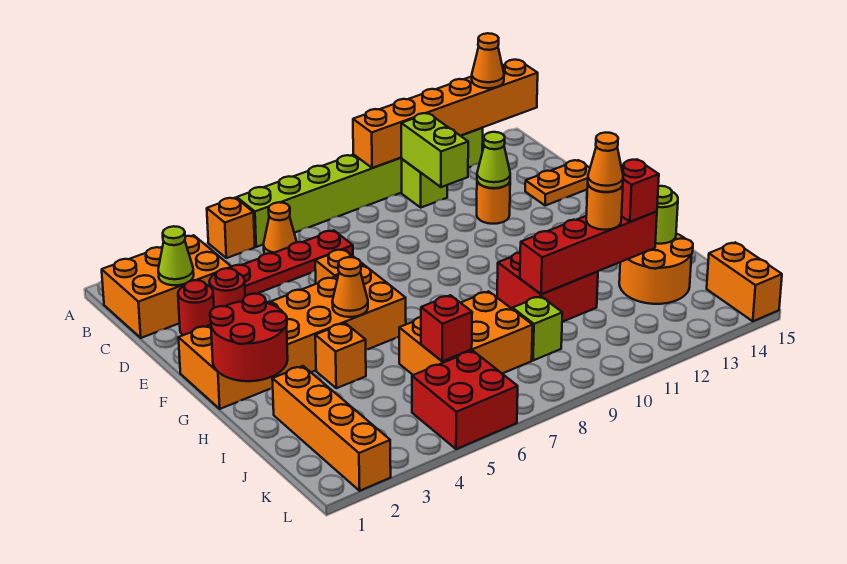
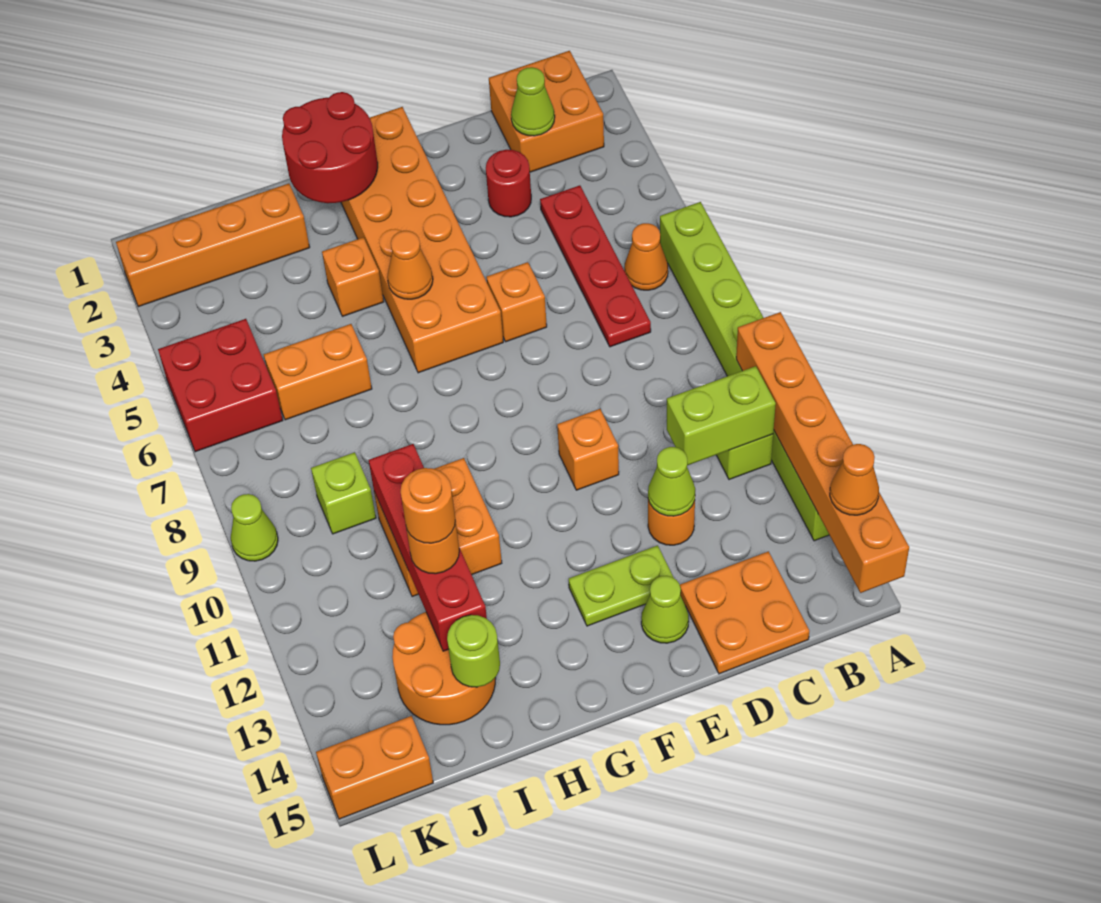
orange 1x1 brick [207,198,255,258] -> orange 1x1 brick moved to [557,409,619,490]
orange 2x3 brick [102,235,232,338] -> orange 2x2 brick [489,51,604,172]
red 1x1 round brick [178,280,214,335] -> none
orange 1x2 plate [525,160,590,206] -> orange 2x2 plate [680,551,809,674]
none -> lime 1x2 plate [569,545,674,626]
none -> lime 1x1 cone [641,576,689,643]
red 2x2 brick [497,252,598,322] -> orange 2x2 brick [374,458,502,597]
orange 2x3 brick [399,291,533,375] -> orange 1x2 brick [264,324,372,420]
orange 1x1 cone [588,132,623,192] -> orange 1x1 round brick [400,468,455,543]
red 1x1 brick [621,159,659,222] -> none
red 1x1 brick [421,295,472,361] -> none
none -> lime 1x1 cone [231,494,278,561]

